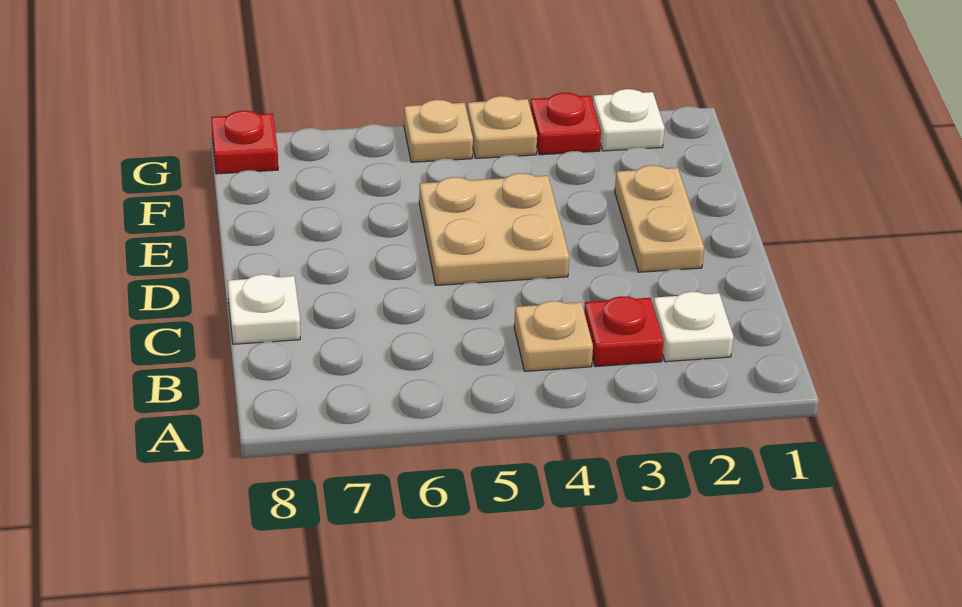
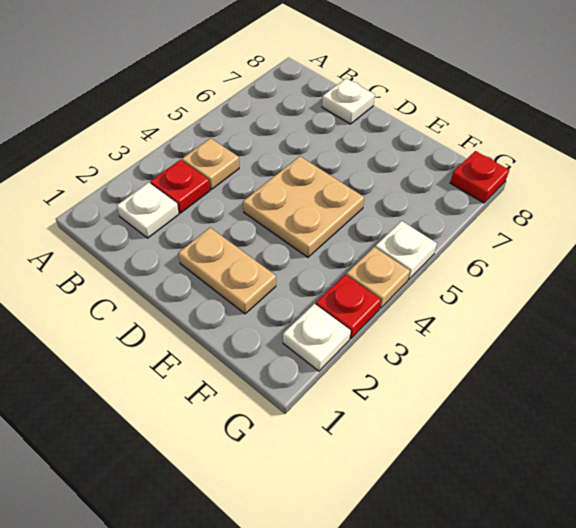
tan 1x1 plate [404,100,473,162] -> white 1x1 plate [375,221,437,280]

